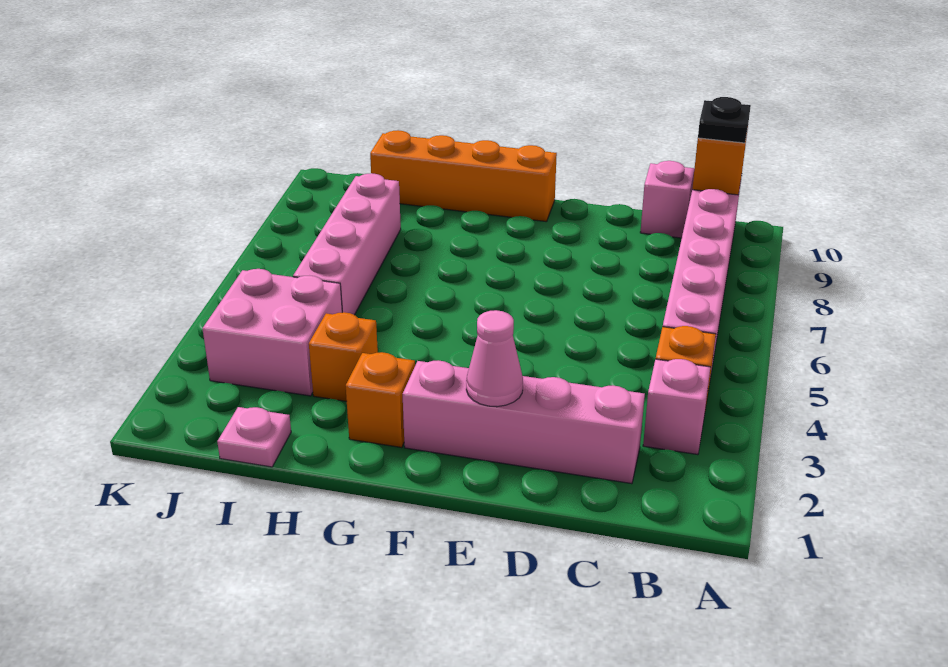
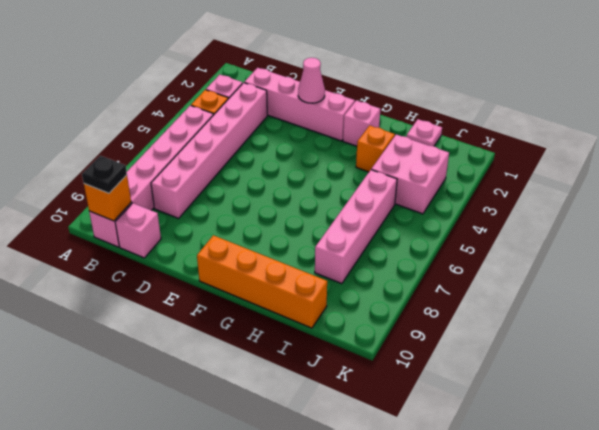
none -> pink 1x6 brick [151,83,267,218]
orange 1x1 brick [346,352,415,448] -> pink 1x1 brick [343,101,380,146]

